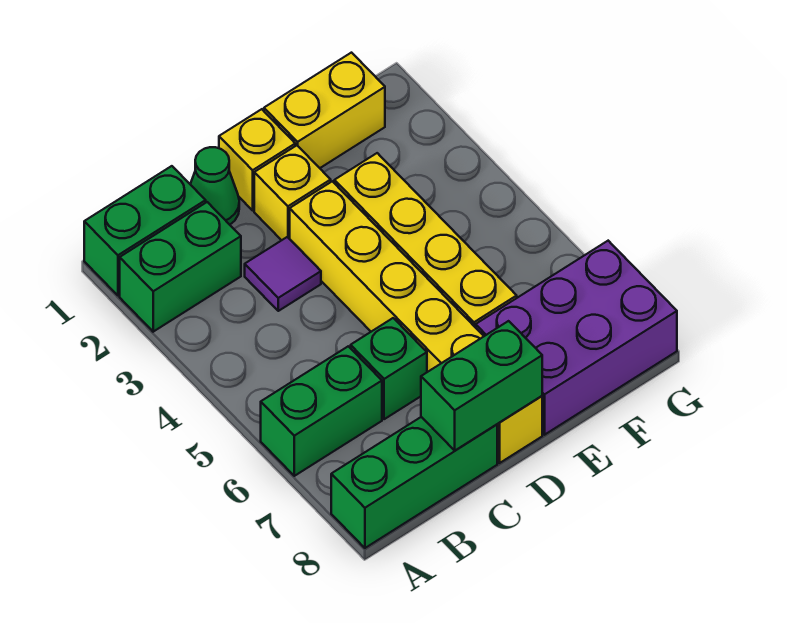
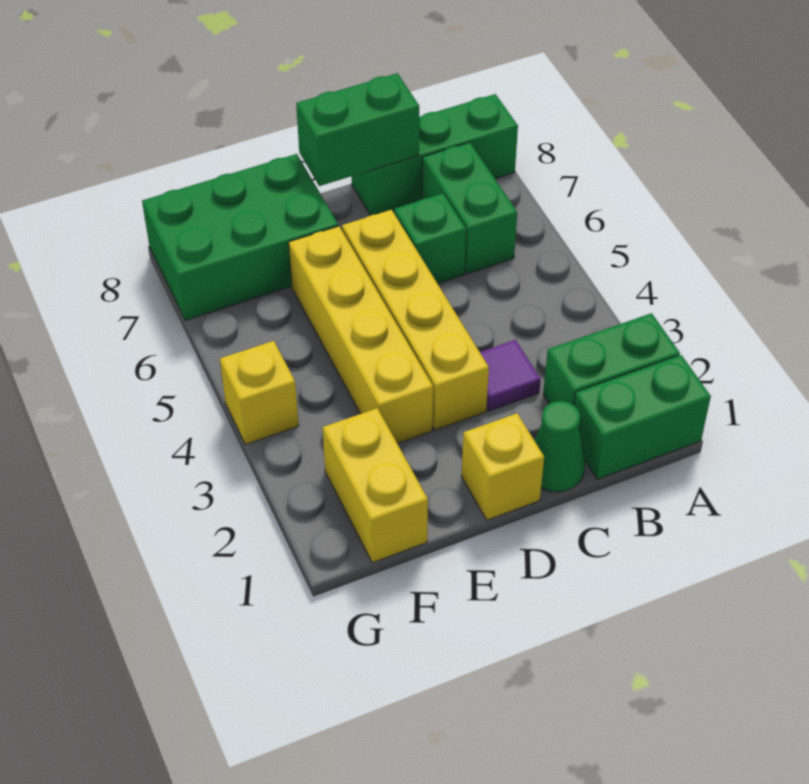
green 1x2 brick [261,346,382,476] -> green 1x2 brick turned to [422,142,517,274]
yellow 1x1 brick [254,145,331,240] -> yellow 1x1 brick moved to [220,341,299,445]
yellow 1x6 brick [290,181,542,463] -> yellow 1x4 brick [342,210,489,430]
yellow 1x2 brick [264,53,385,168] -> yellow 1x2 brick turned to [322,408,428,563]
purple 2x3 brick [476,241,677,435] -> green 2x3 brick [142,154,338,320]

